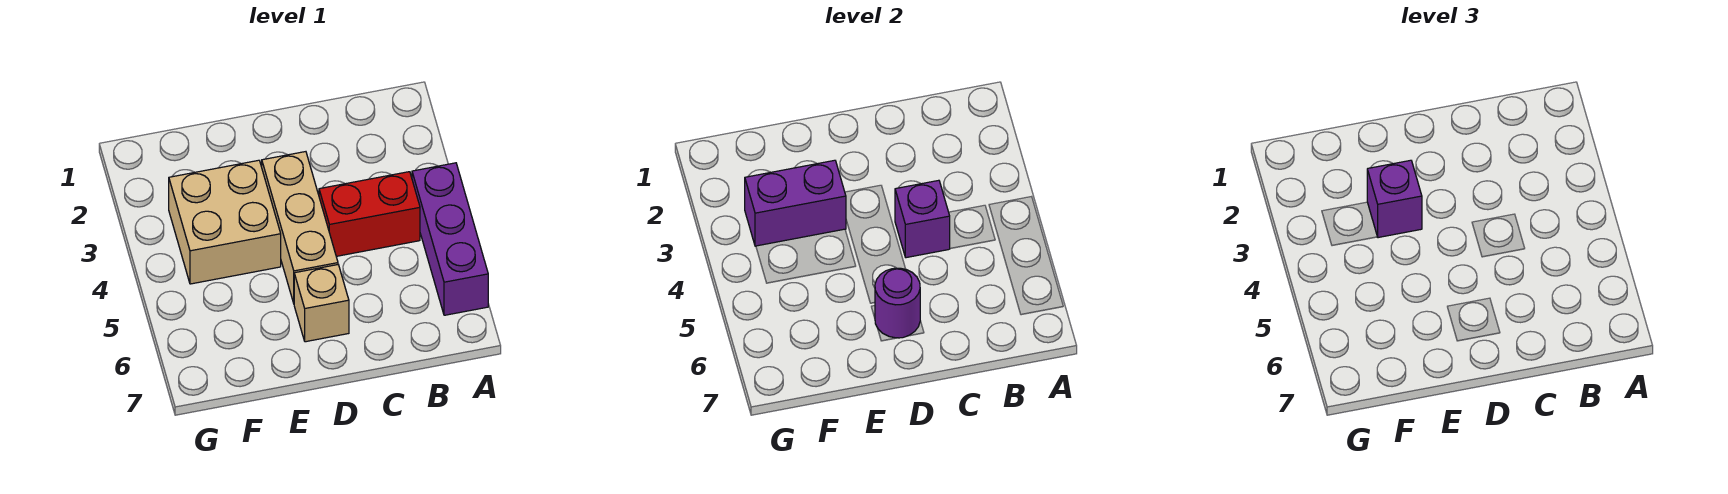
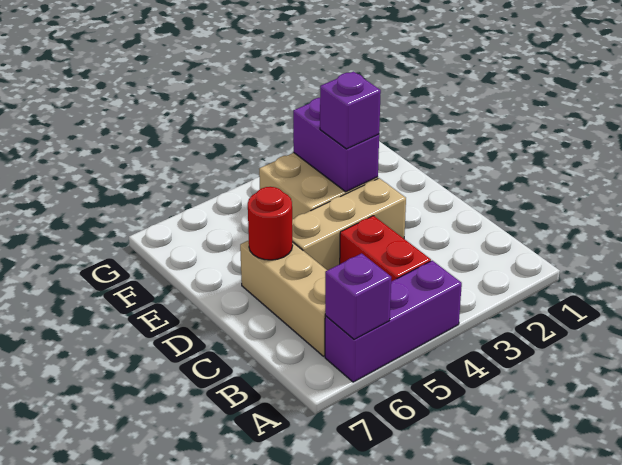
purple 1x1 brick [895,180,950,258] -> purple 1x1 brick moved to [325,253,391,339]
tan 1x1 brick [294,265,349,342] -> tan 1x3 brick [240,240,327,356]
purple 1x1 round brick [875,268,920,338] -> red 1x1 round brick [248,187,293,260]

